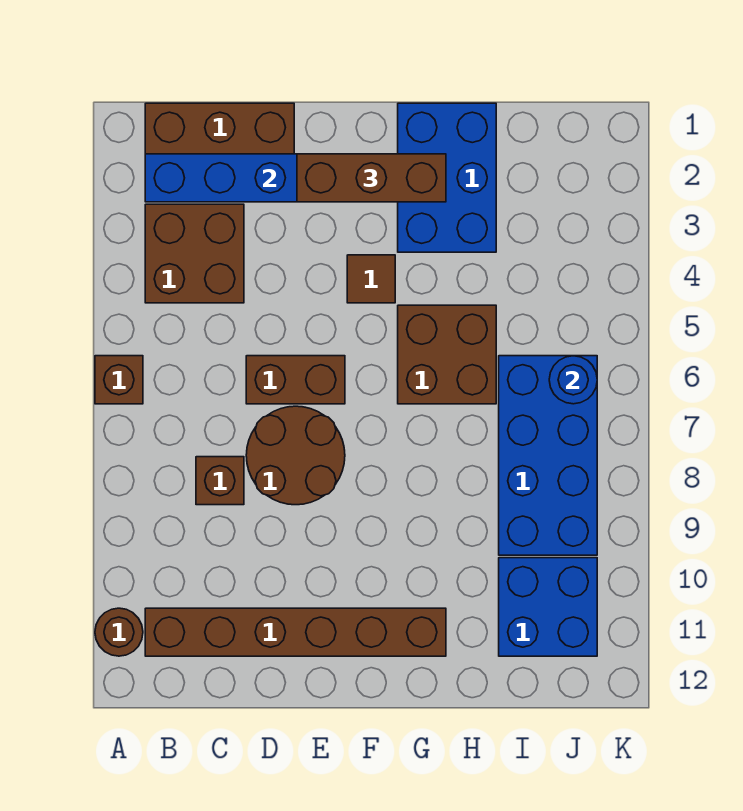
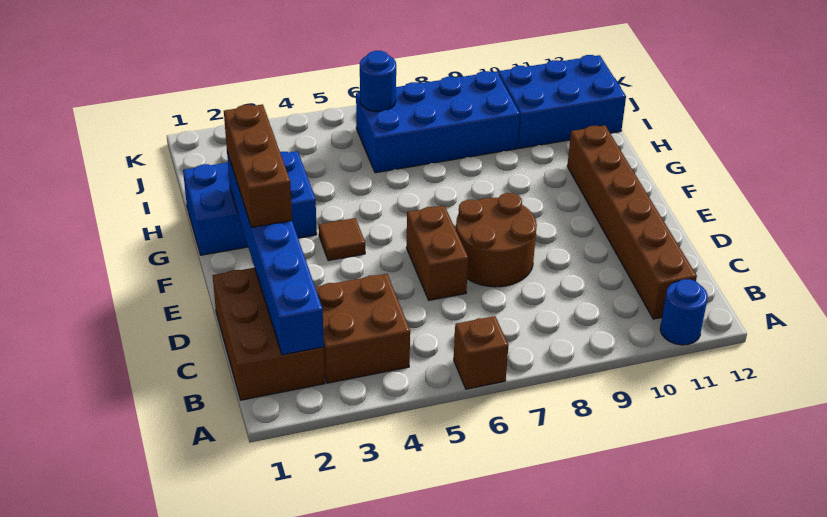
brown 1x1 round brick [95,608,143,656] -> blue 1x1 round brick [660,279,708,345]
brown 1x1 brick [196,457,244,505] -> none
brown 2x2 brick [398,305,496,404] -> none
blue 2x2 brick [499,558,597,656] -> blue 2x3 brick [498,55,626,148]

